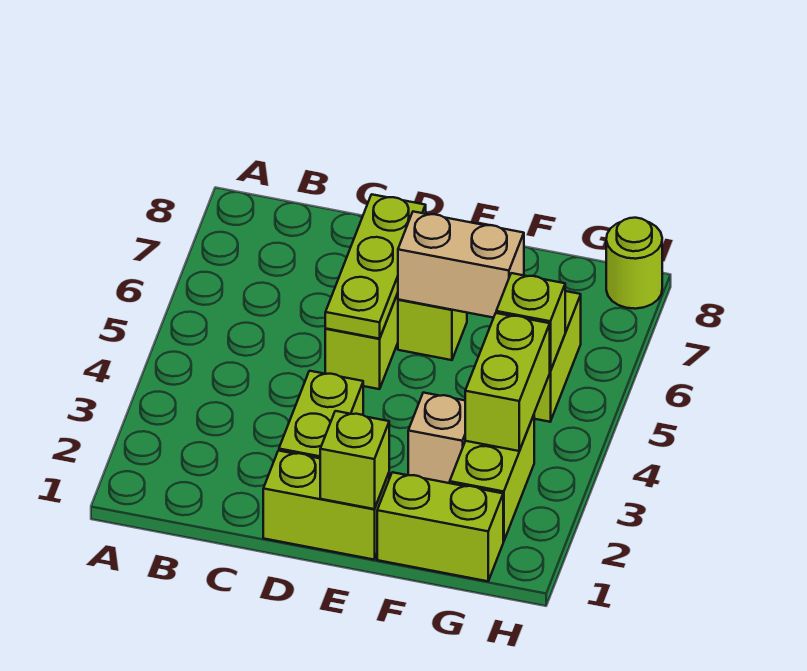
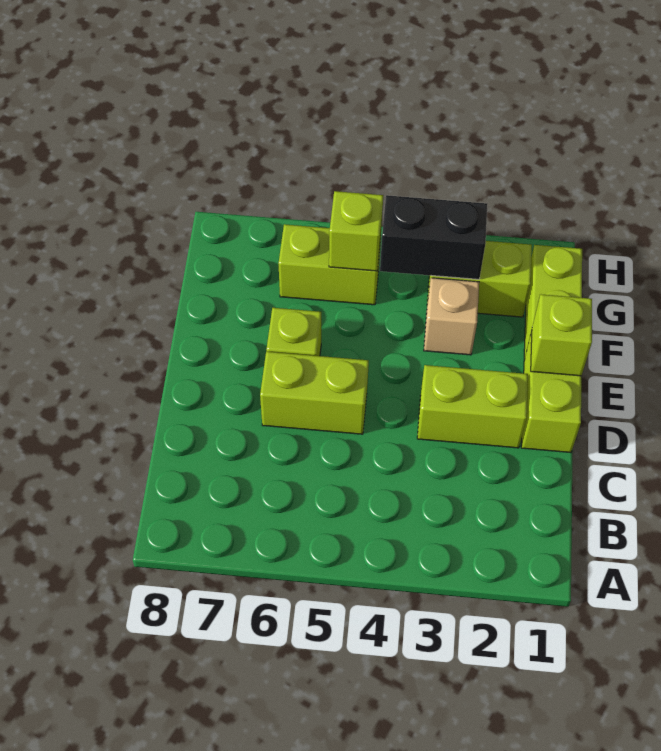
lime 1x3 plate [325,194,426,339] -> none
tan 1x2 brick [398,212,524,318] -> none
lime 1x2 brick [465,313,550,451] -> black 1x2 brick [380,195,487,279]
lime 1x1 round brick [606,218,662,309] -> none

